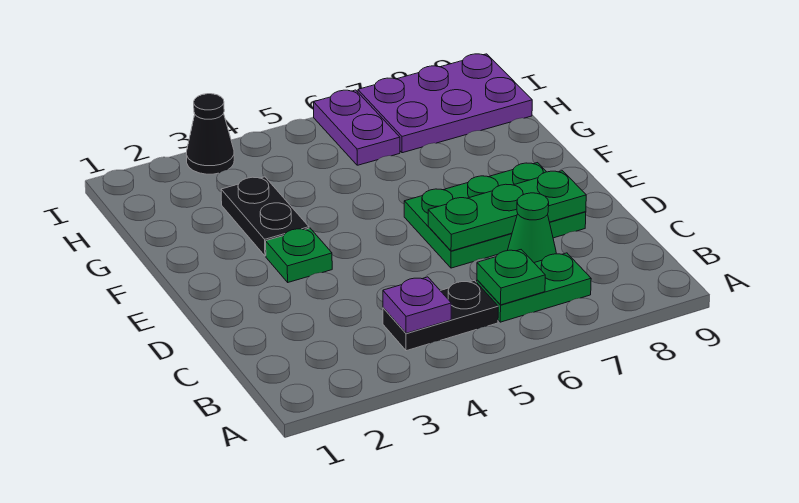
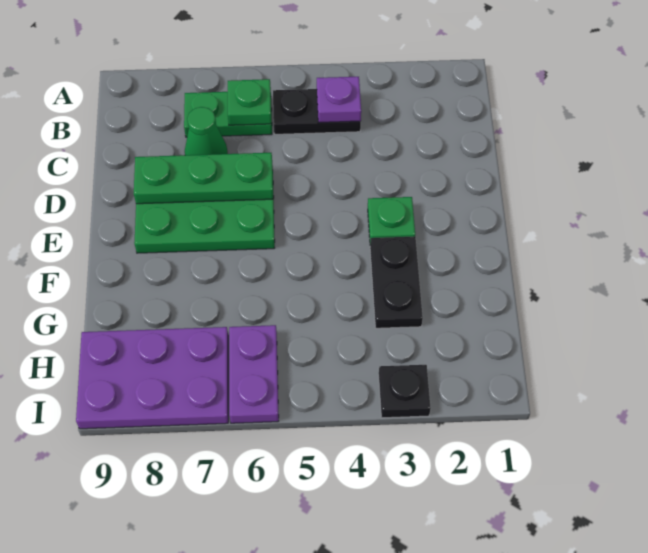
black 1x1 cone [186,94,234,174] -> black 1x1 plate [379,365,431,418]

